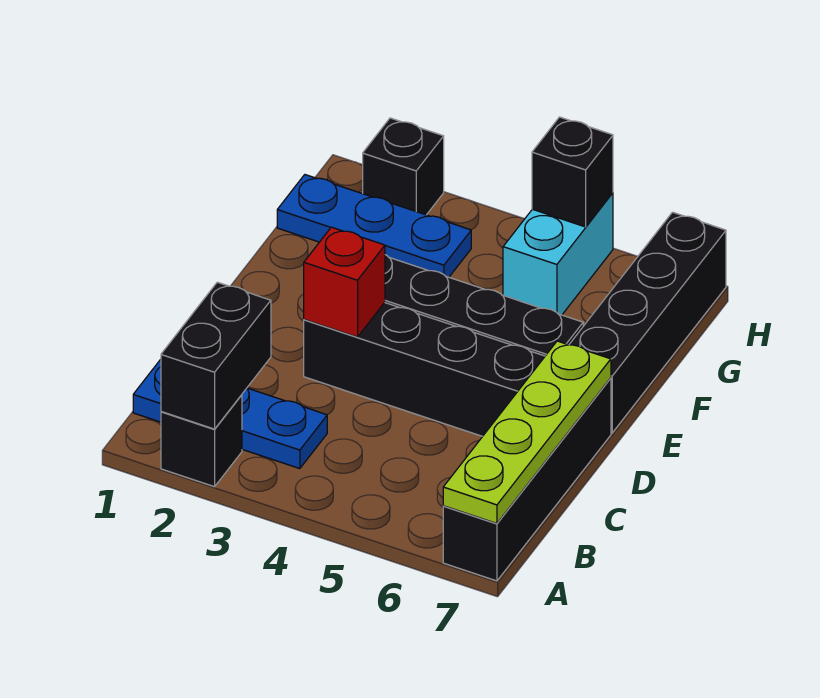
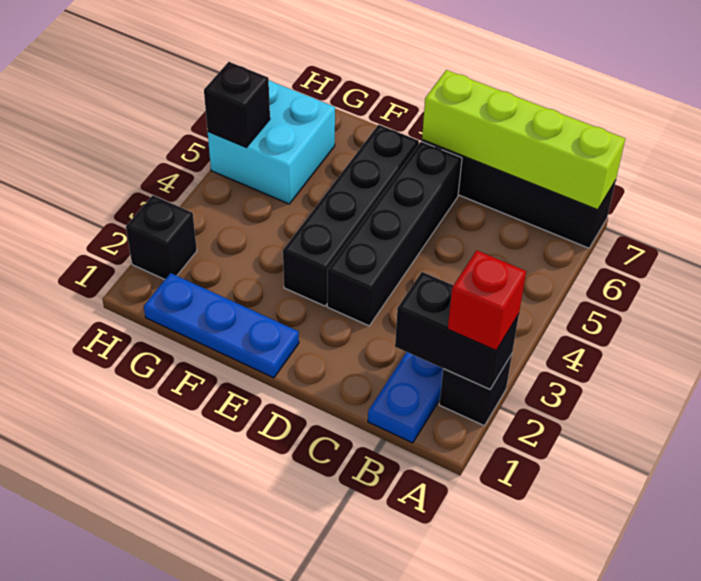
lime 1x4 plate [443,341,611,523] -> lime 1x4 brick [422,70,625,210]
red 1x1 brick [304,227,385,337] -> red 1x1 brick moved to [448,250,526,350]
black 1x4 brick [569,212,726,433] -> none
blue 1x3 plate [277,175,471,277] -> blue 1x3 plate turned to [144,273,299,378]
cyan 1x2 brick [503,193,613,315] -> cyan 2x2 brick [208,80,335,204]

